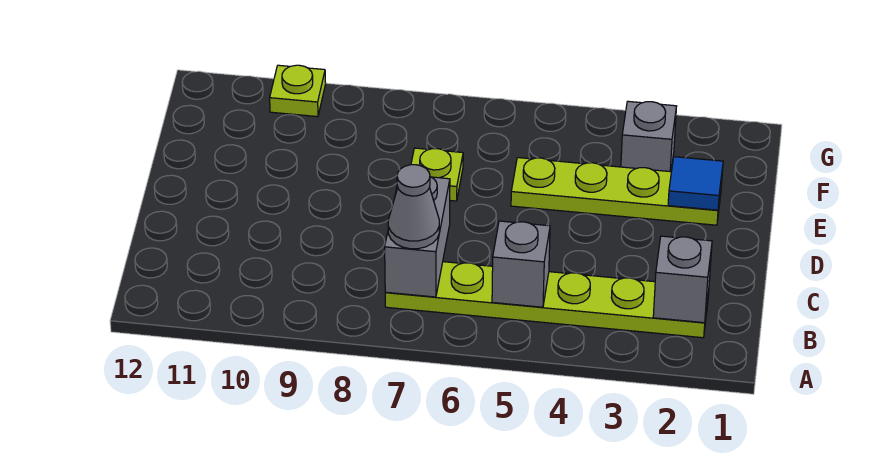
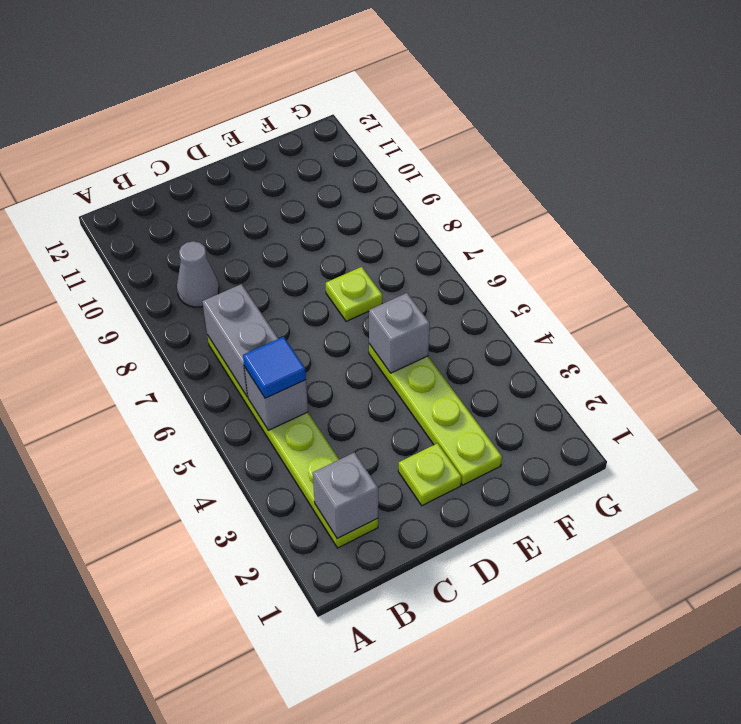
grey 1x2 brick [385,177,450,297] -> grey 1x2 brick turned to [202,284,278,397]
grey 1x1 cone [388,165,439,249] -> grey 1x1 cone moved to [177,241,219,307]
blue 1x1 tile [668,157,723,210] -> blue 1x1 tile moved to [243,337,306,398]
grey 1x1 brick [621,101,677,172] -> grey 1x1 brick moved to [369,293,430,373]
lime 1x1 plate [270,65,326,117] -> lime 1x1 plate moved to [398,443,461,506]

